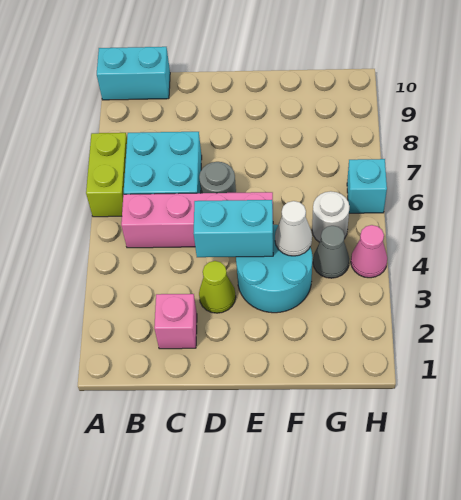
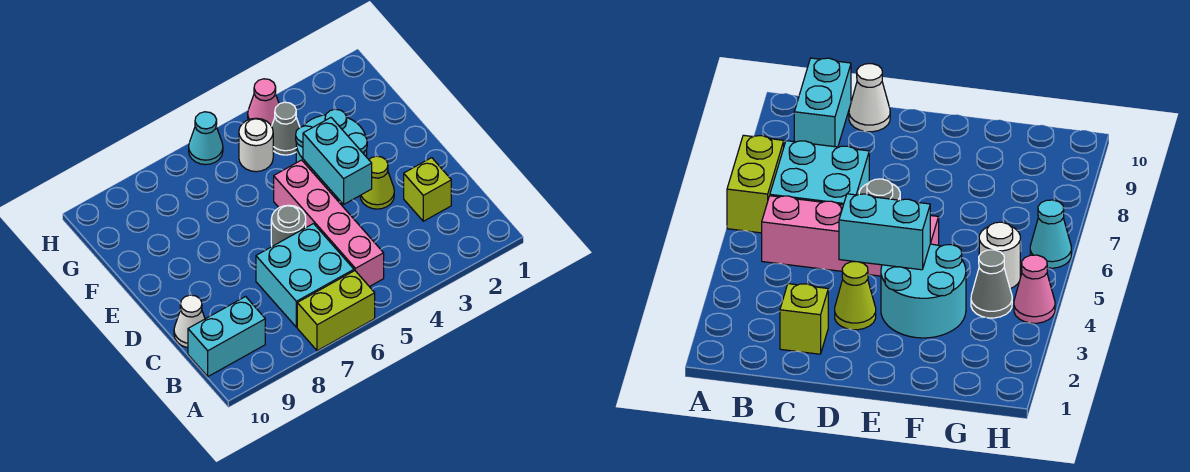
cyan 1x2 brick [97,47,170,100] -> cyan 1x2 brick turned to [188,297,265,376]
pink 1x1 brick [154,294,197,349] -> lime 1x1 brick [404,158,451,221]
white 1x1 cone [275,201,312,256] -> white 1x1 cone moved to [174,295,205,348]
cyan 1x1 brick [347,159,387,213] -> cyan 1x1 cone [189,112,223,165]

